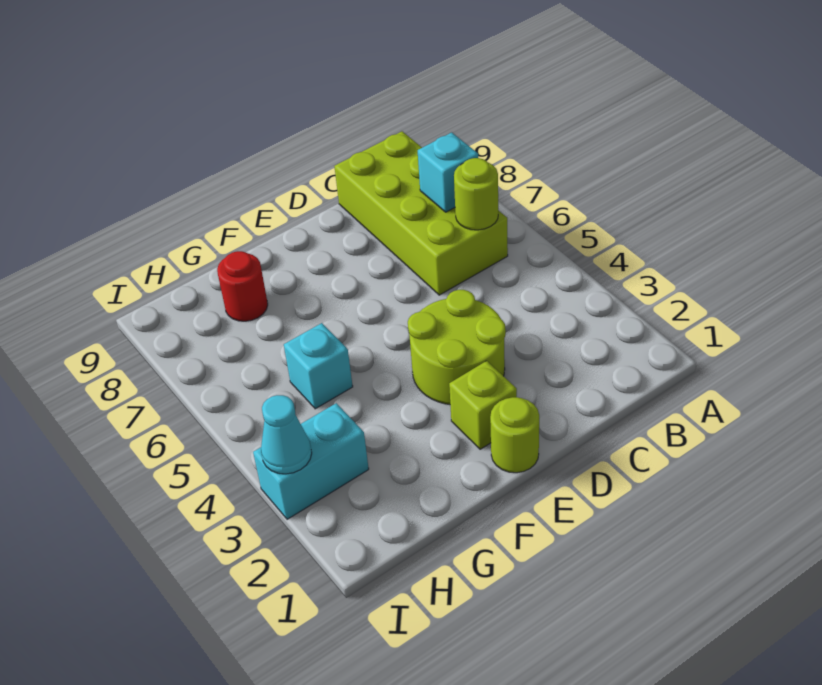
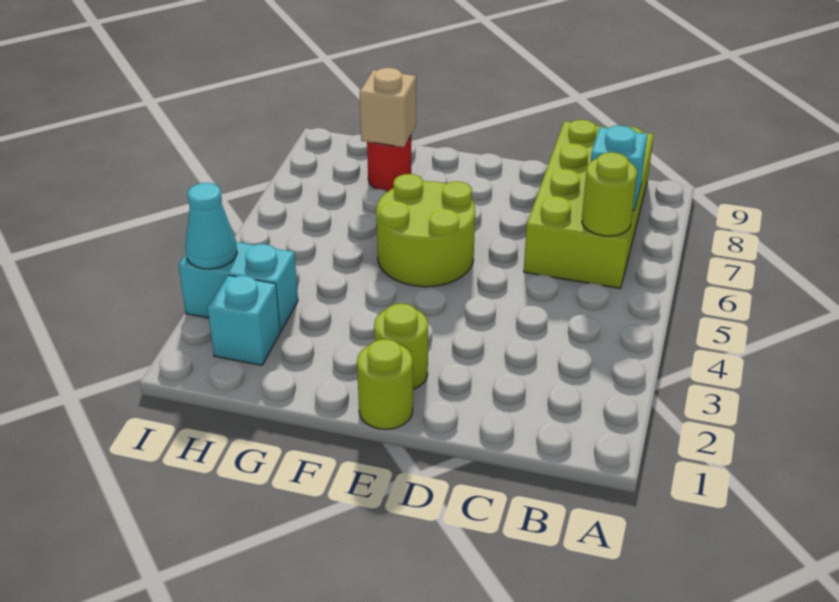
lime 2x2 round brick [408,290,506,404] -> lime 2x2 round brick moved to [376,174,475,287]
lime 1x1 brick [449,361,517,449] -> lime 1x1 round brick [374,304,428,389]
cyan 1x1 brick [284,323,353,409] -> cyan 1x1 brick moved to [207,275,280,365]
none -> tan 1x1 brick [360,68,416,147]

